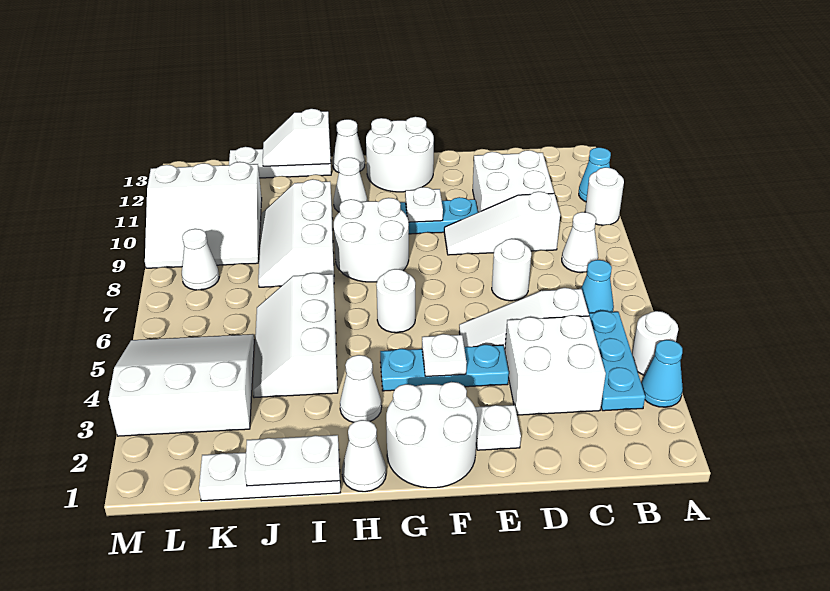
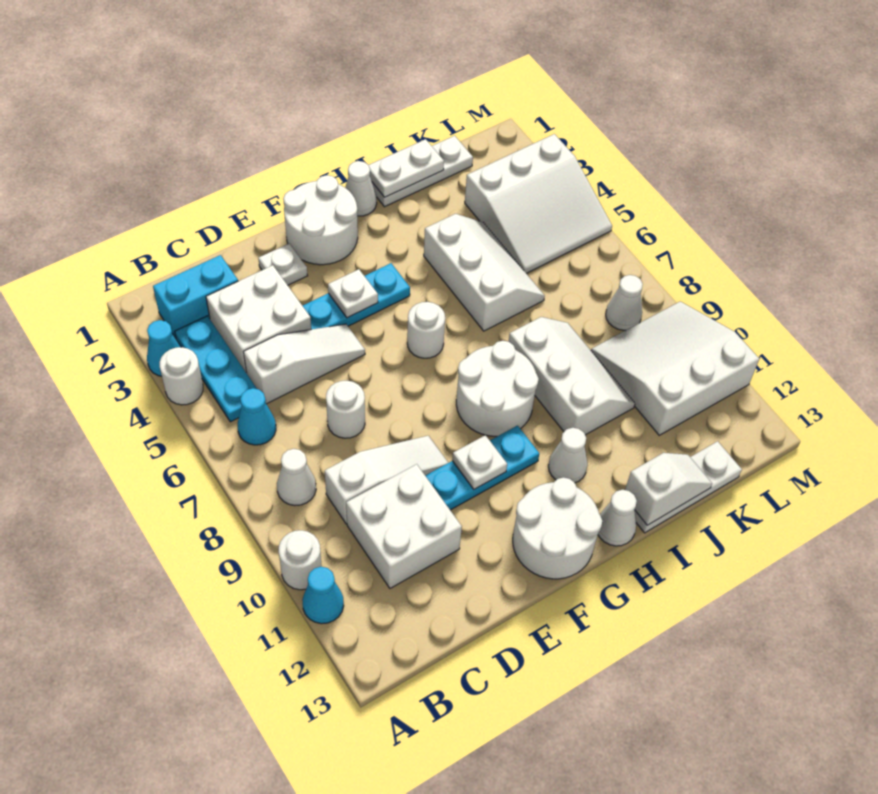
none -> cyan 1x2 brick [153,255,238,338]
white 1x1 cone [340,355,382,422] -> none

